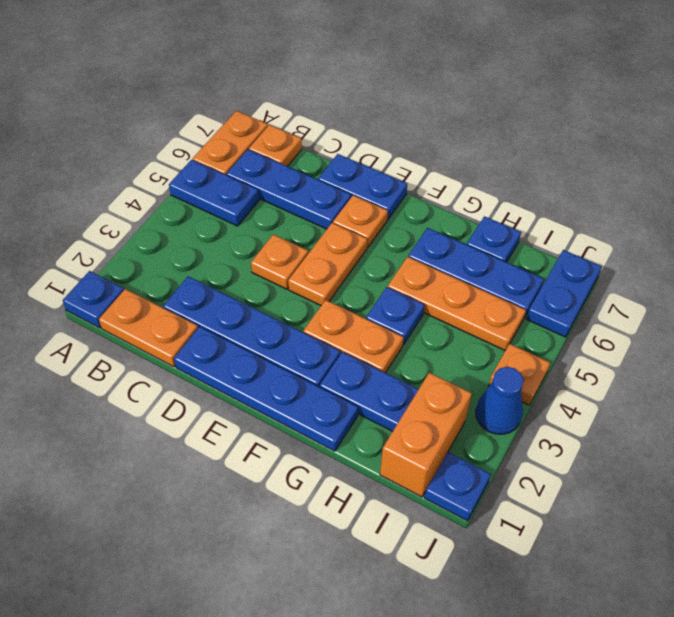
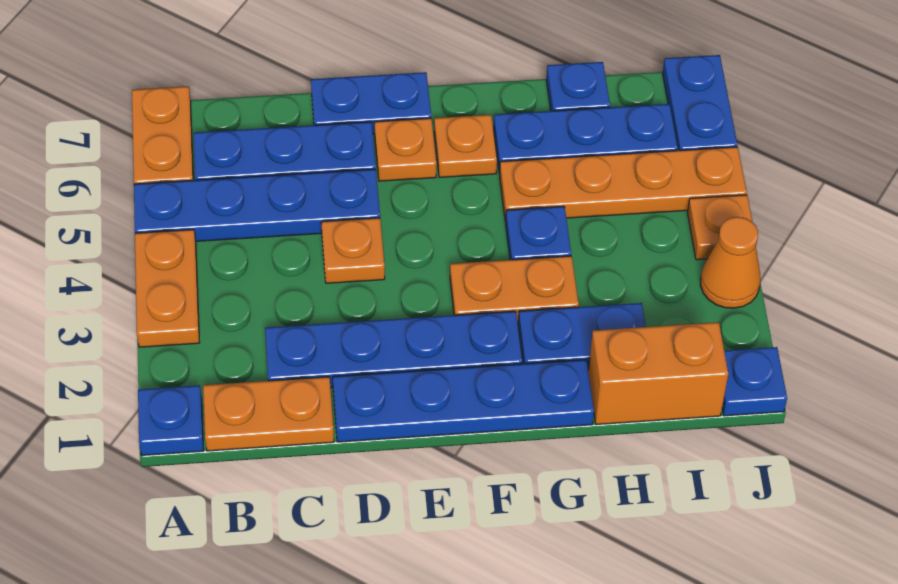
blue 1x2 plate [169,160,259,226] -> blue 1x4 plate [134,169,380,241]
orange 1x1 plate [249,125,302,166] -> orange 1x1 plate moved to [434,115,497,177]
orange 1x2 plate [288,223,367,305] -> orange 1x2 plate moved to [135,230,200,347]
orange 1x3 plate [388,257,526,351] -> orange 1x4 plate [499,147,747,222]
orange 1x2 brick [380,373,472,497] -> orange 1x2 brick turned to [588,322,728,424]
blue 1x1 cone [476,367,524,434] -> orange 1x1 cone [700,217,760,308]

